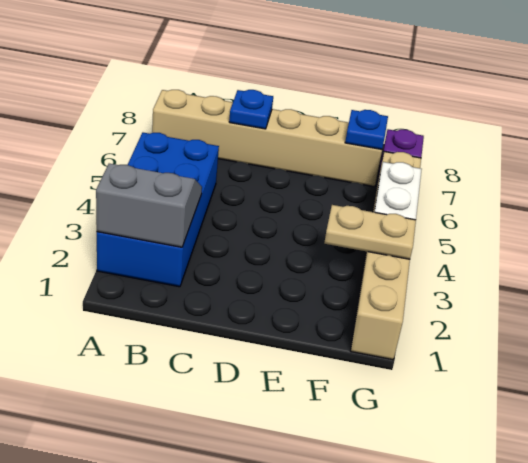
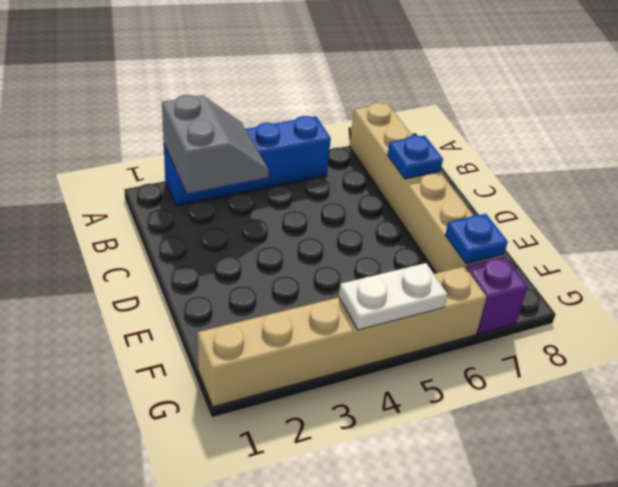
blue 2x4 brick [97,133,219,287] -> blue 1x4 brick [164,116,331,206]
tan 1x2 plate [324,205,416,259] -> none

